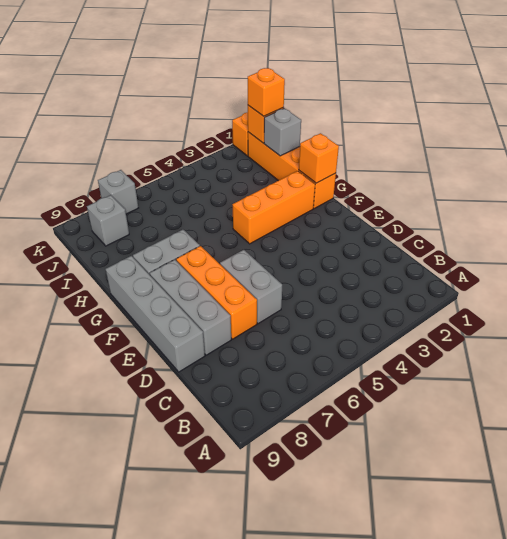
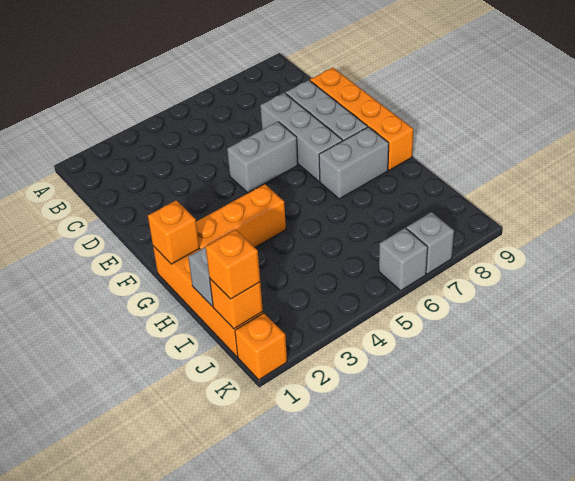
grey 1x2 brick [220,250,282,324] -> grey 1x2 brick turned to [227,122,298,193]
orange 1x3 brick [176,246,257,339] -> grey 1x3 brick [260,93,343,181]
grey 1x4 brick [106,256,205,372] -> orange 1x4 brick [310,68,413,170]
grey 1x1 brick [87,195,129,246] -> grey 1x1 brick moved to [379,228,428,291]

